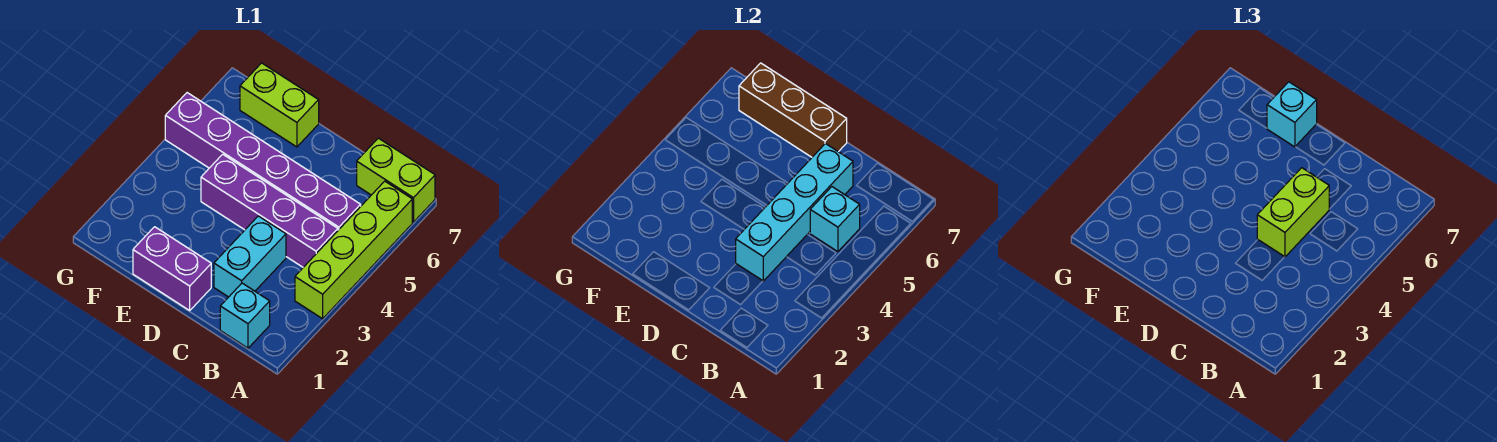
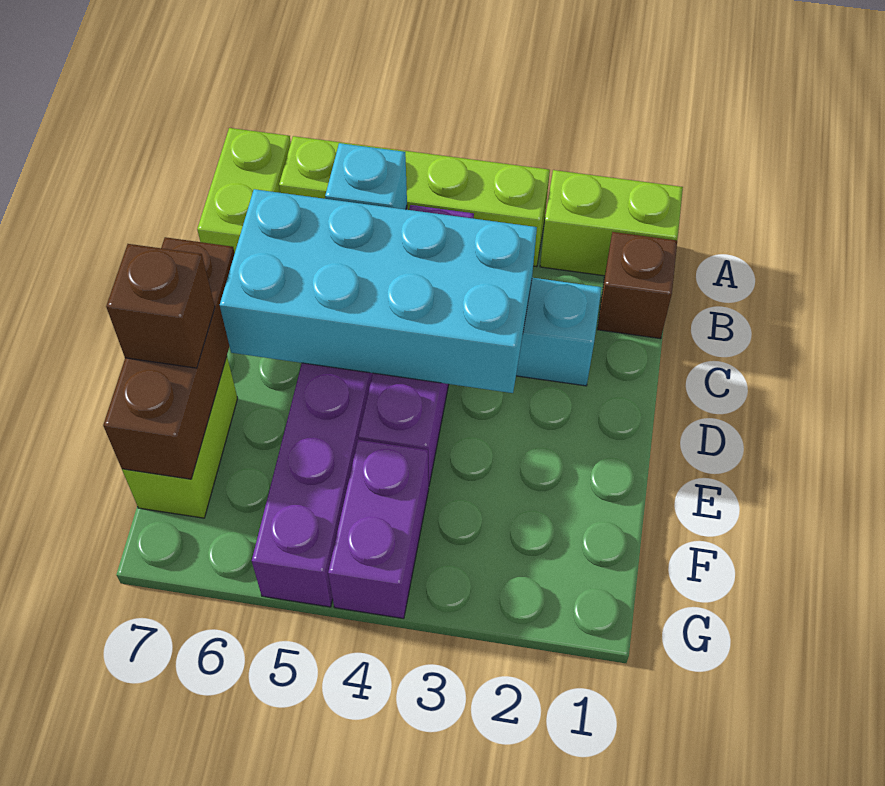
cyan 1x1 brick [220,283,270,348] -> brown 1x1 brick [598,232,677,339]
cyan 1x4 brick [736,144,853,281] -> cyan 2x4 brick [220,189,537,393]
lime 1x2 brick [1257,168,1329,257] -> lime 1x2 brick moved to [540,170,683,276]
purple 1x2 brick [133,227,211,310] -> purple 1x2 brick moved to [328,440,429,619]
cyan 1x1 brick [1267,82,1317,147] -> brown 1x1 brick [106,244,215,368]

